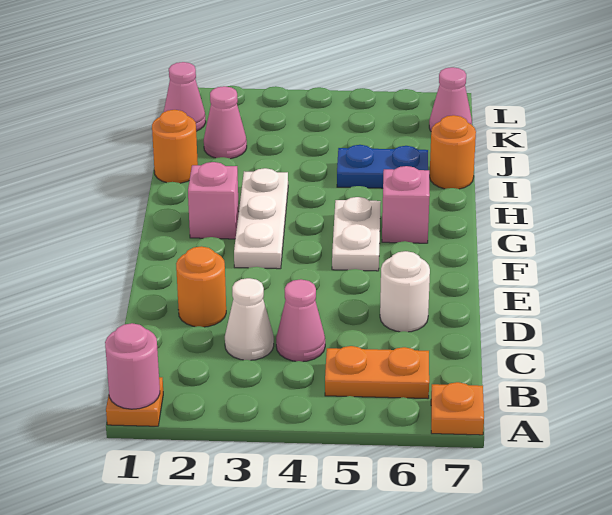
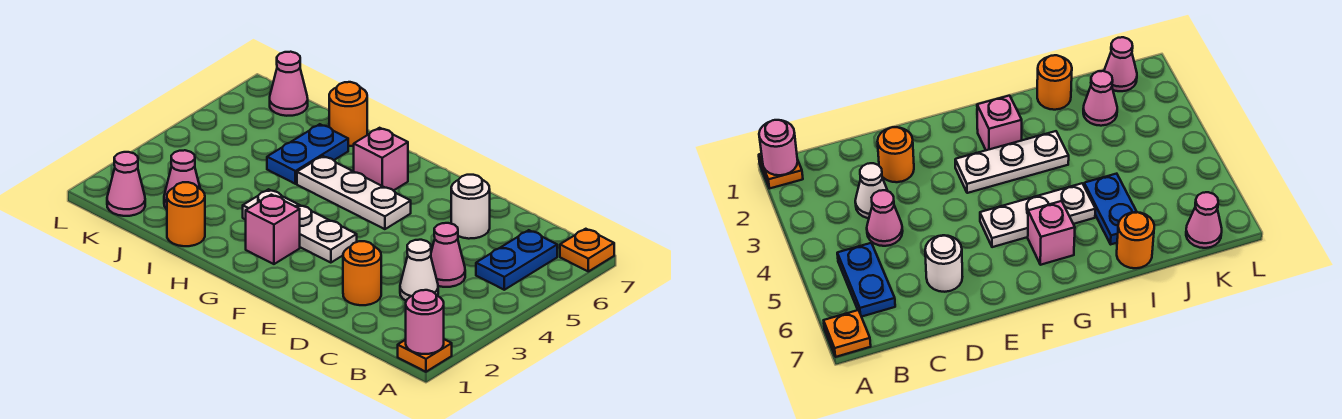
orange 1x2 plate [325,346,429,399] -> blue 1x2 plate [476,230,557,290]
white 1x2 plate [332,197,381,271] -> white 1x3 plate [297,156,411,229]

